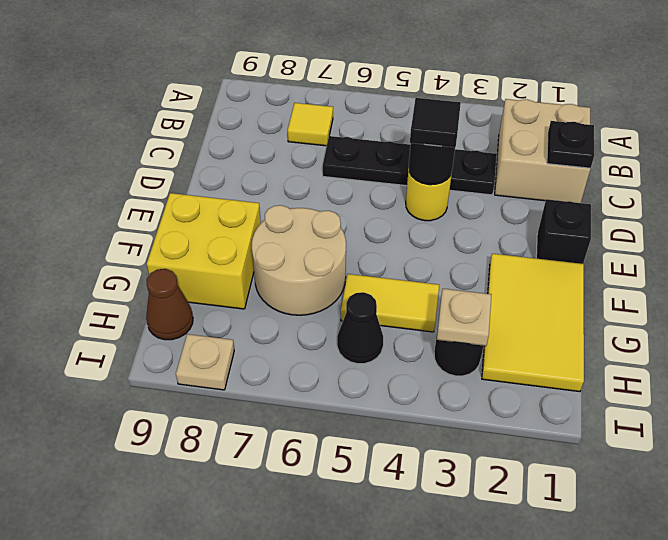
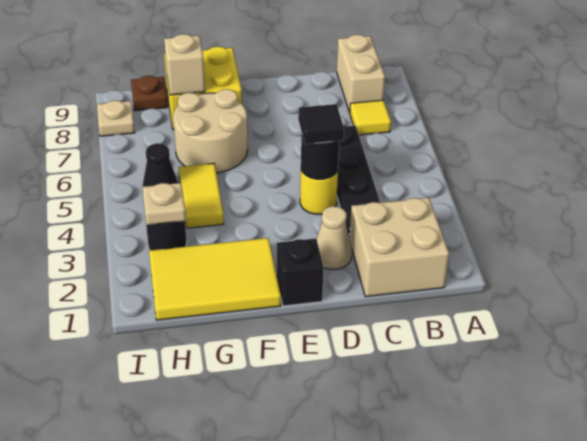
none -> tan 1x2 brick [337,35,385,113]
black 1x1 plate [547,121,594,168] -> none
none -> tan 1x1 cone [317,206,352,269]
none -> tan 1x1 brick [164,34,205,95]
brown 1x1 cone [146,269,193,340] -> brown 1x1 plate [131,76,168,111]

